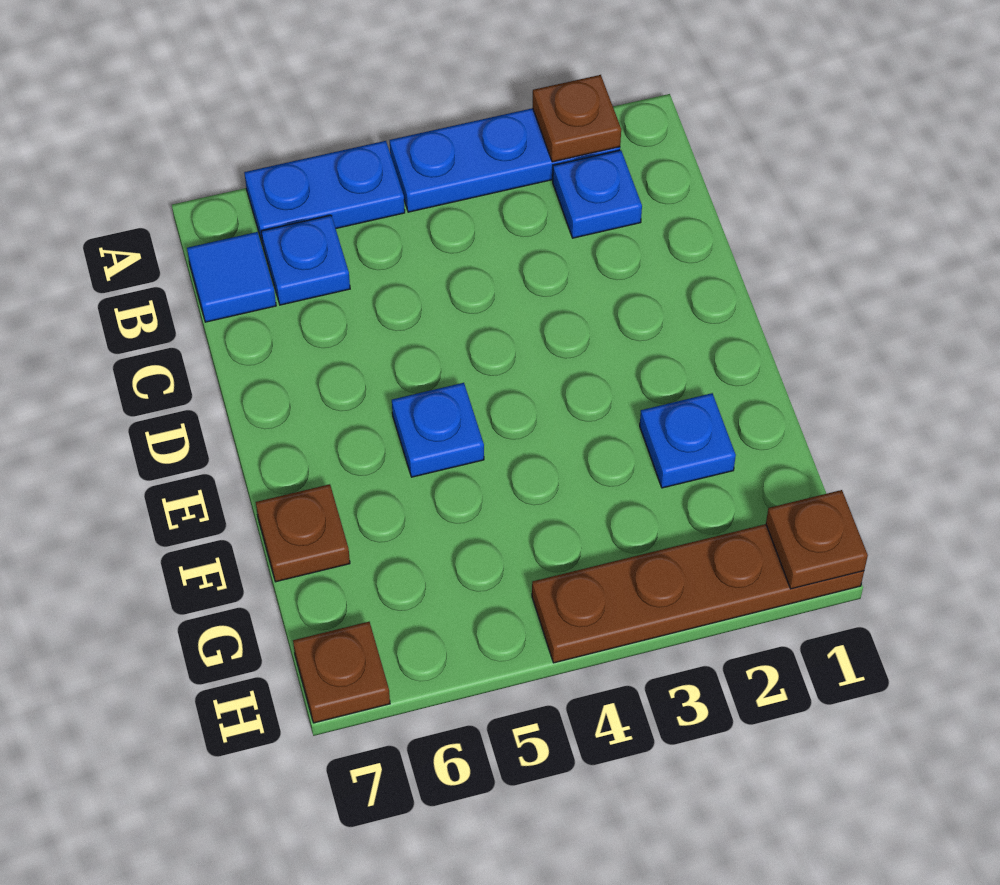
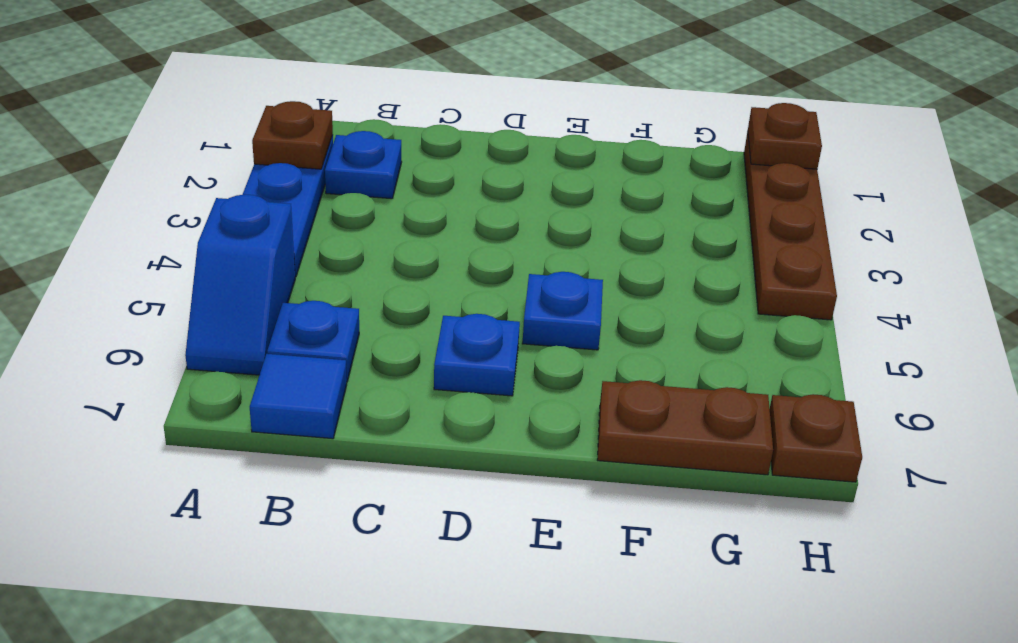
blue 1x2 plate [244,141,405,245] -> blue 1x2 slope [185,194,295,375]
blue 1x1 plate [640,393,736,488] -> blue 1x1 plate moved to [434,314,520,396]
brown 1x1 plate [256,484,350,582] -> brown 1x2 plate [597,380,773,475]

